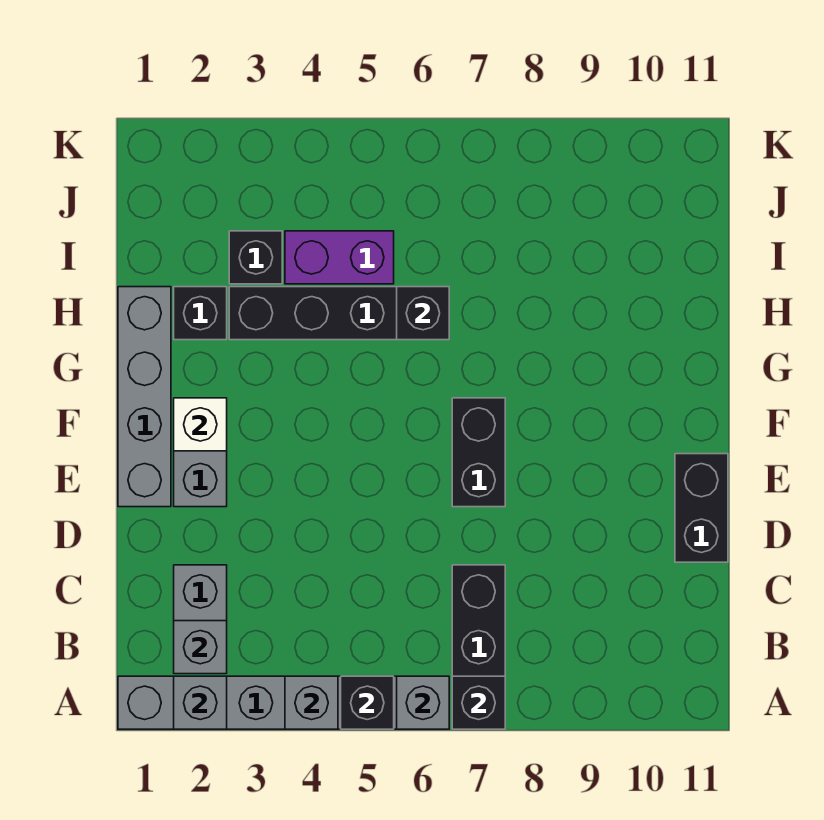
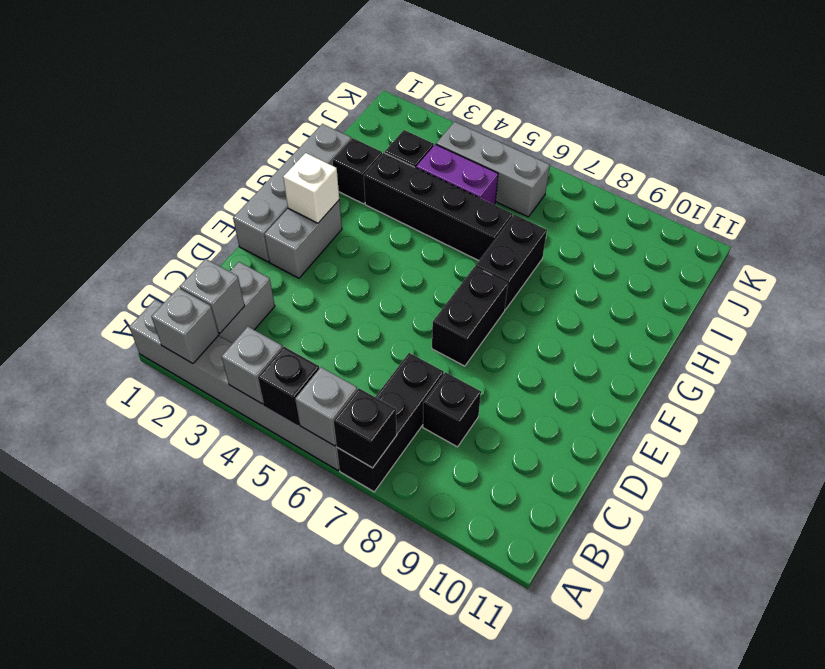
black 1x2 brick [675,454,728,562] -> black 1x2 brick moved to [475,214,547,310]
black 1x1 brick [397,287,449,340] -> black 1x1 brick moved to [423,372,481,447]
none -> grey 1x3 brick [436,122,550,217]

